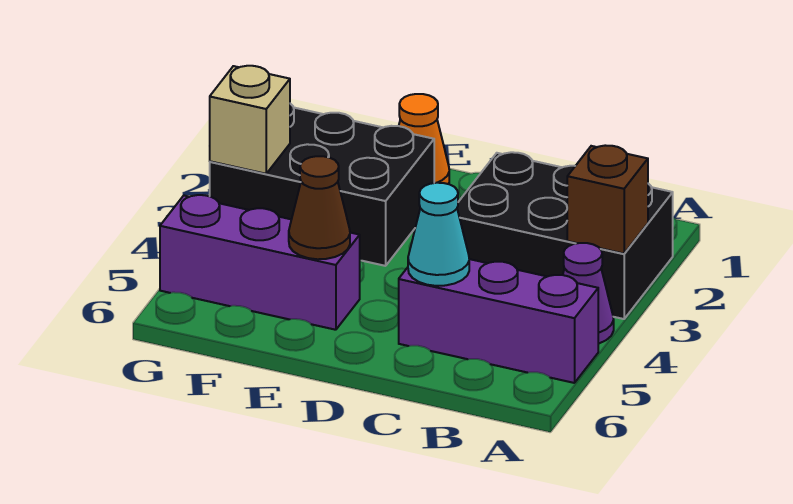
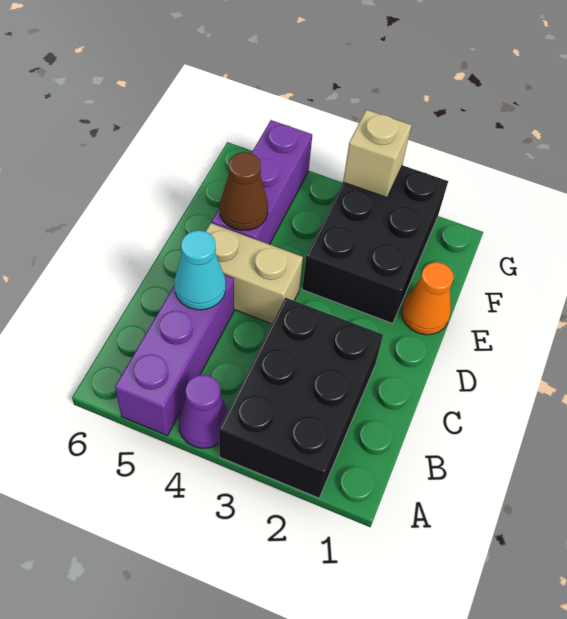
brown 1x1 brick [567,145,648,254] -> none
none -> tan 1x2 brick [206,223,303,324]

